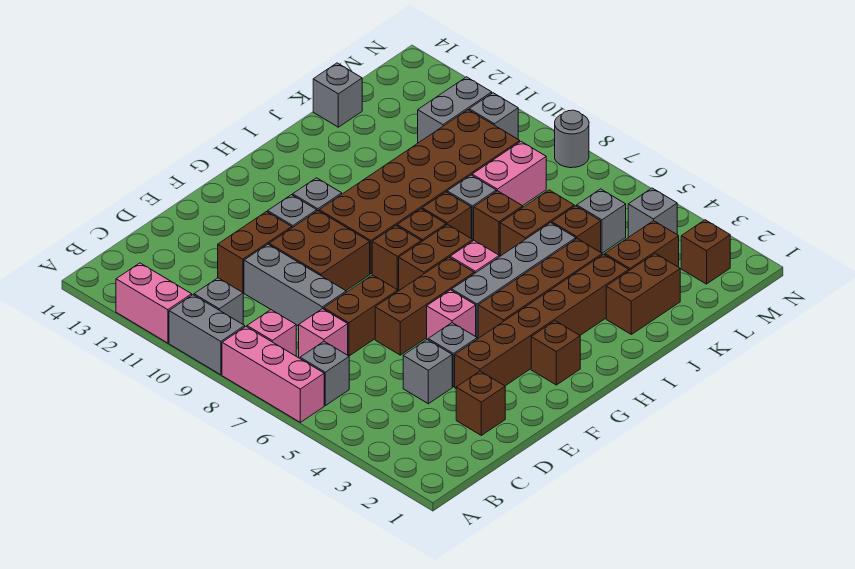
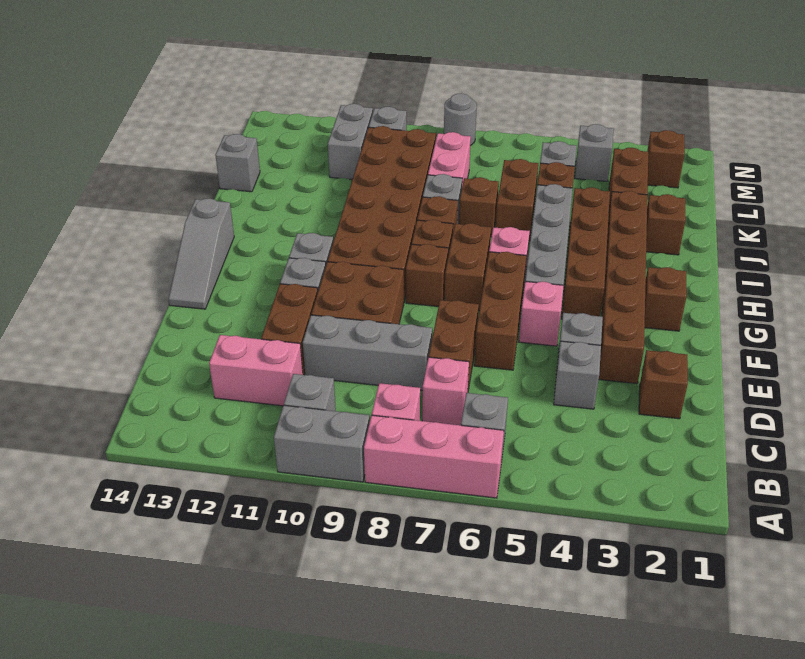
pink 1x2 brick [116,263,192,343] -> pink 1x2 brick moved to [209,335,303,406]
none -> grey 1x3 slope [169,198,234,309]
brown 1x2 brick [606,254,680,334] -> brown 1x1 brick [646,194,686,255]

